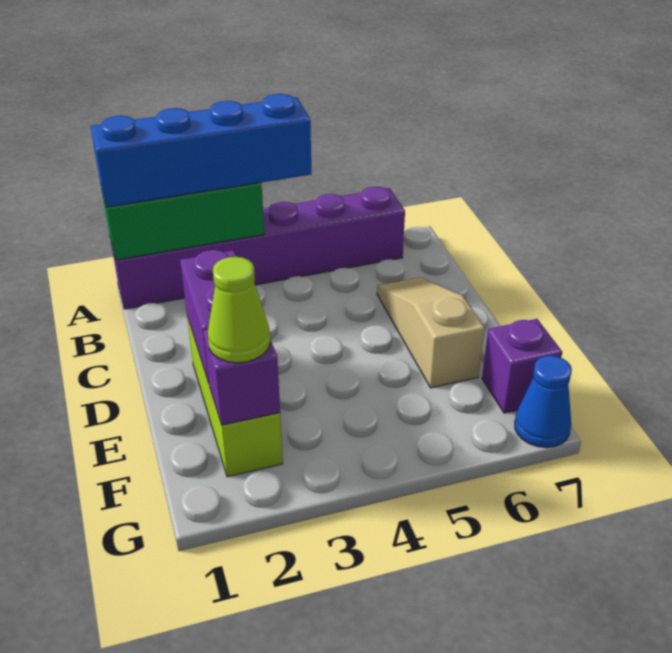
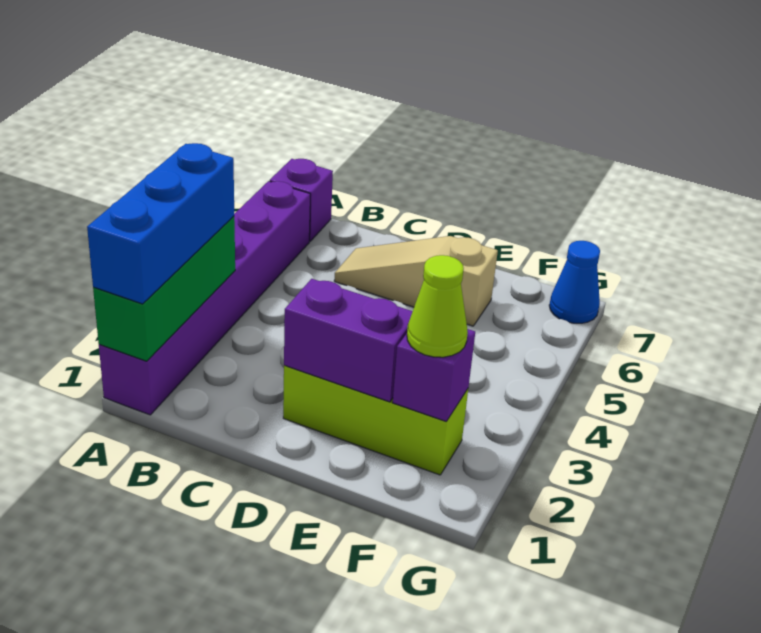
blue 1x4 brick [90,94,311,207] -> blue 1x3 brick [87,143,234,304]
purple 1x1 brick [482,319,562,413] -> purple 1x1 brick moved to [270,159,333,241]

